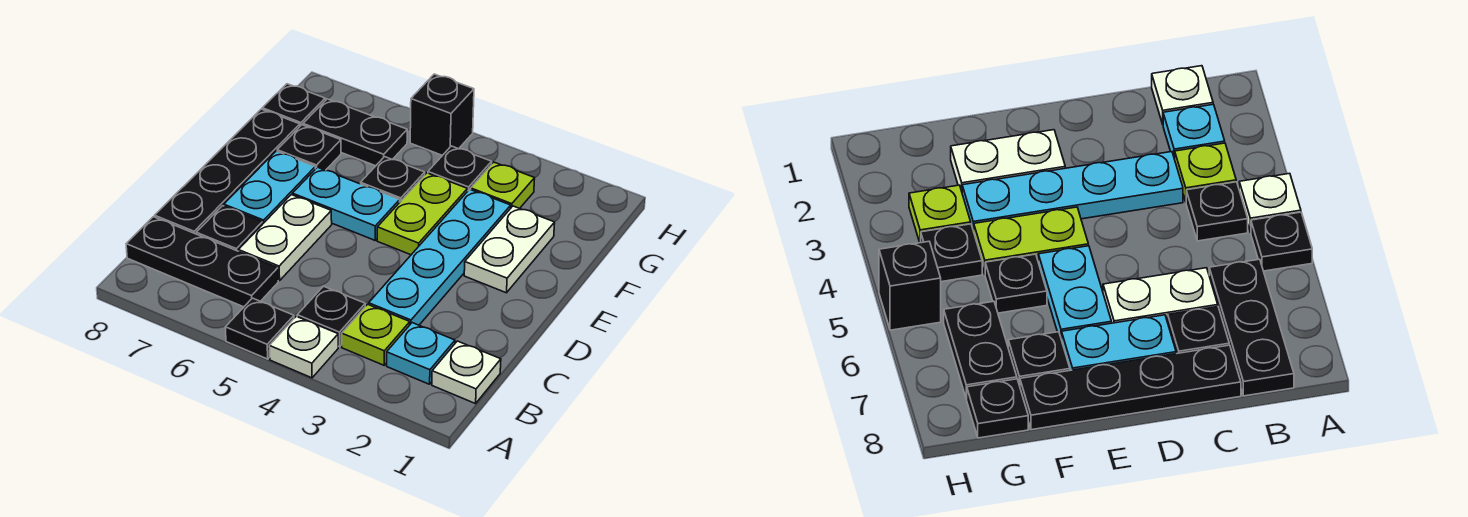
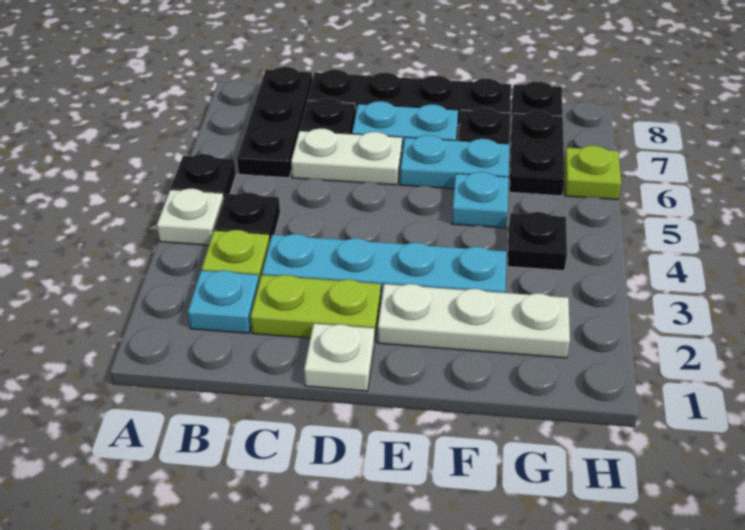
white 1x1 plate [432,341,501,404] -> white 1x1 plate moved to [304,324,374,391]
white 1x2 plate [464,206,555,293] -> white 1x3 plate [378,284,570,358]
lime 1x2 plate [377,173,467,255] -> lime 1x2 plate moved to [250,275,381,343]
cyan 1x2 plate [292,167,400,240] -> cyan 1x2 plate turned to [400,135,509,189]
black 1x1 plate [361,157,425,202] -> cyan 1x1 plate [452,172,509,228]
lime 1x1 plate [471,162,535,208] -> lime 1x1 plate moved to [564,146,621,200]
black 1x1 brick [410,74,474,155] -> none

